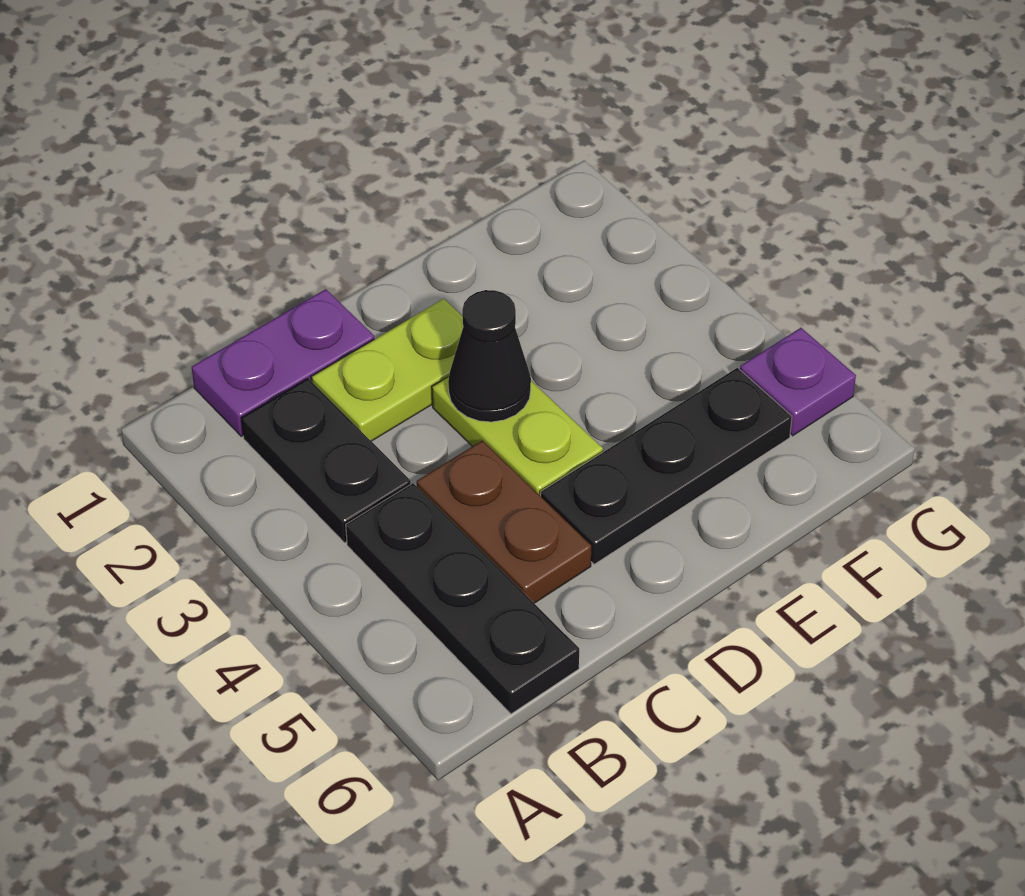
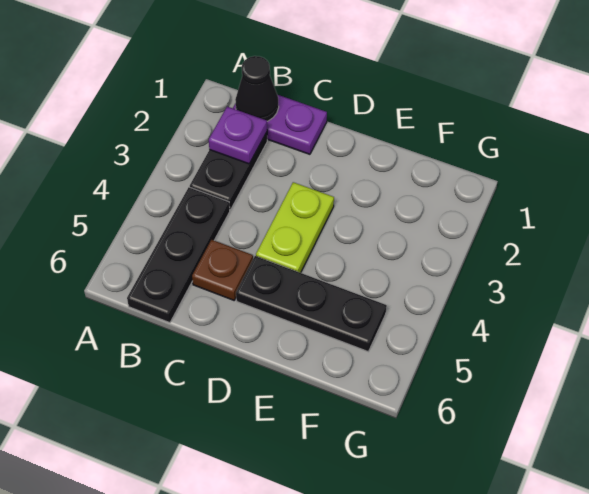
lime 1x2 plate [312,299,463,441] -> none
brown 1x2 plate [417,440,591,603] -> brown 1x1 plate [192,240,253,300]
black 1x1 cone [448,290,531,422] -> black 1x1 cone moved to [235,56,279,121]
purple 1x1 plate [740,328,856,436] -> purple 1x1 plate moved to [209,107,267,164]

